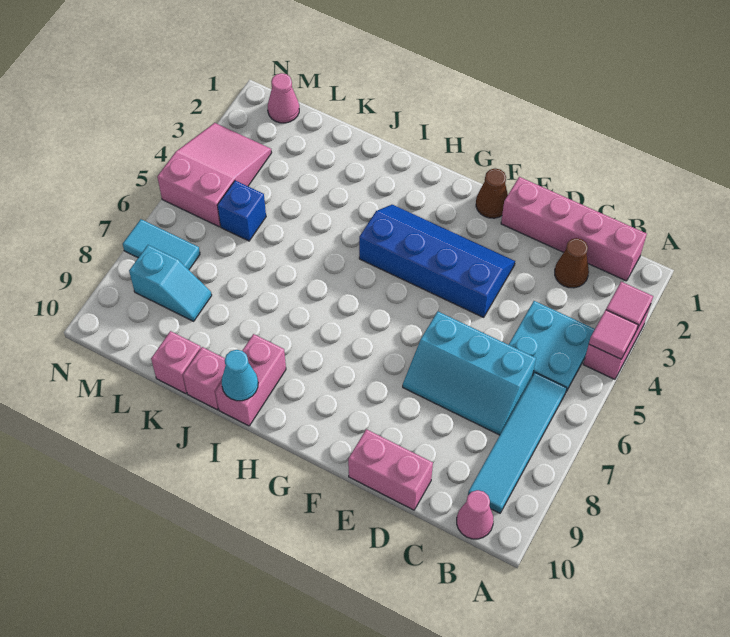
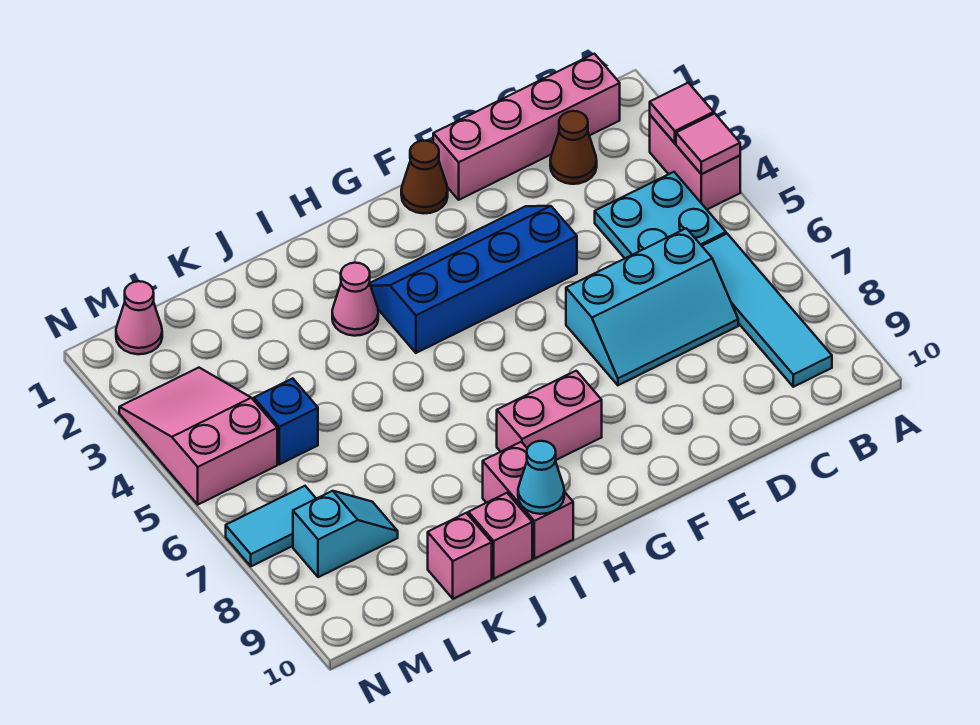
pink 1x1 cone [457,490,494,539] -> pink 1x1 cone moved to [332,263,378,336]
pink 1x2 brick [348,429,433,510] -> pink 1x2 brick moved to [497,371,602,460]

